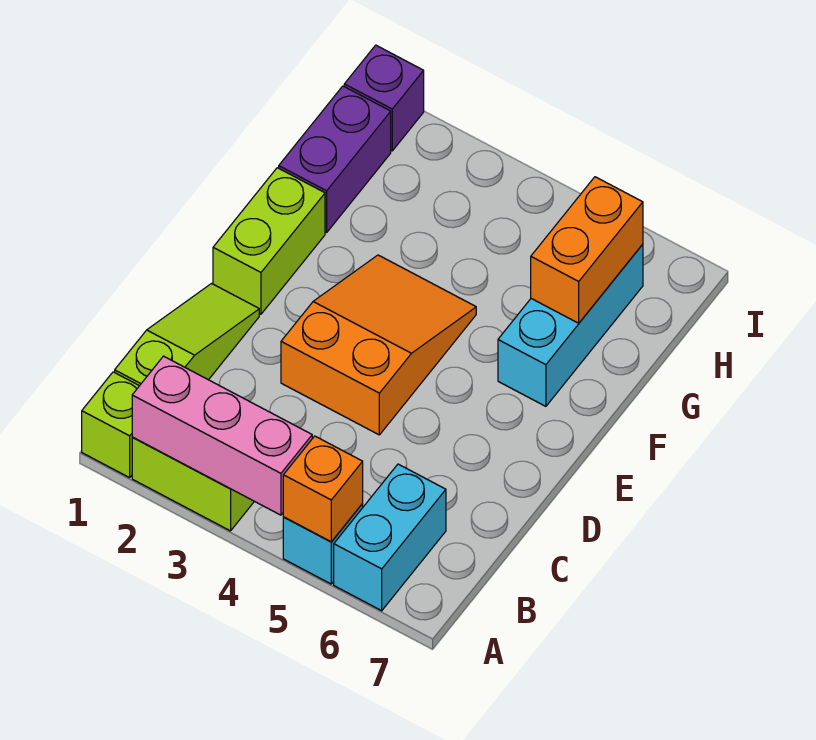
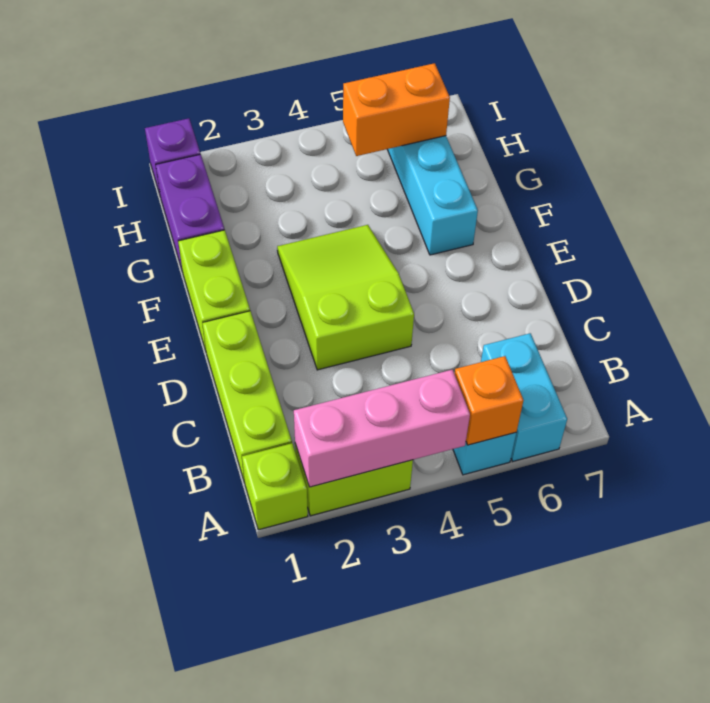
lime 1x3 slope [115,284,259,386] -> lime 1x3 brick [202,311,292,483]
orange 2x3 slope [281,255,476,435] -> lime 2x3 slope [277,225,414,370]
orange 1x2 brick [531,177,643,323] -> orange 1x2 brick turned to [343,63,450,156]

